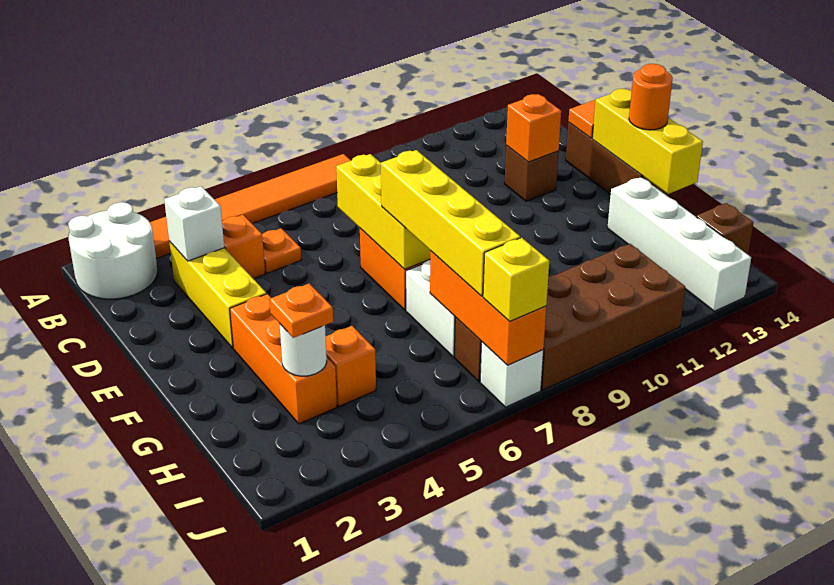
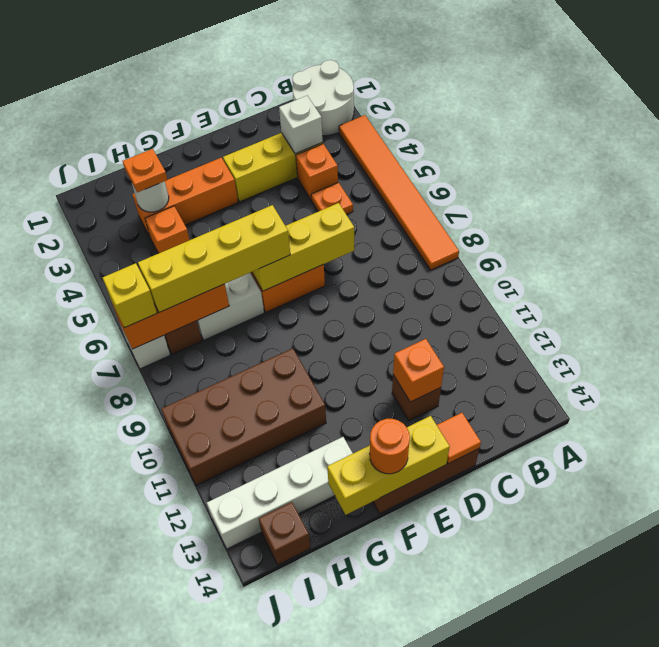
brown 2x4 brick [541,244,685,390] -> brown 2x4 brick turned to [161,348,326,485]

